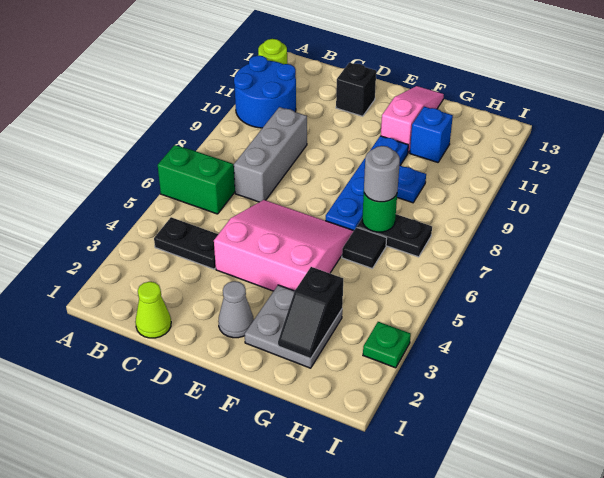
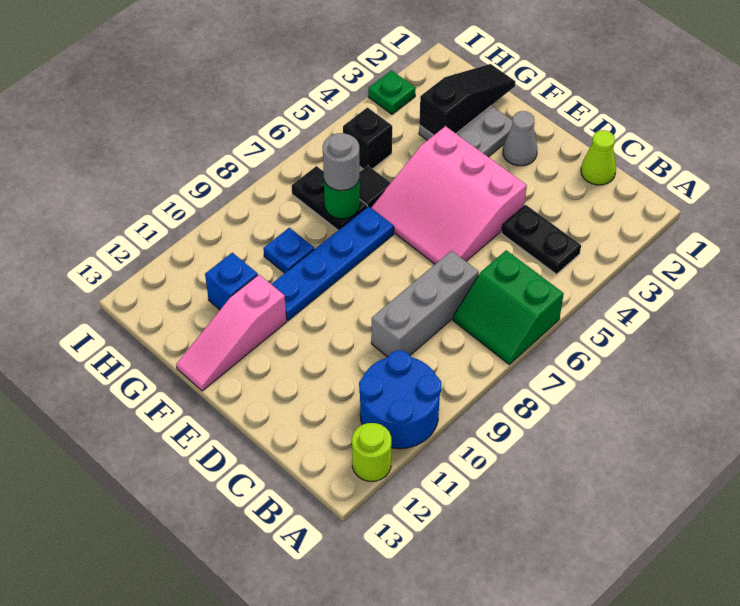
black 1x1 brick [336,63,376,116] -> black 1x1 brick moved to [343,107,392,169]
black 1x2 slope [278,267,343,359] -> black 1x3 slope [419,64,516,135]

